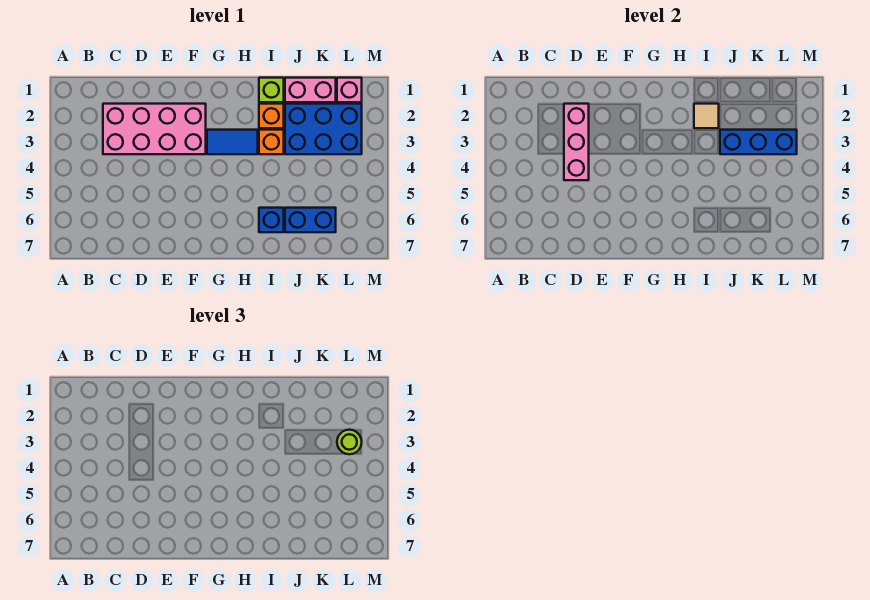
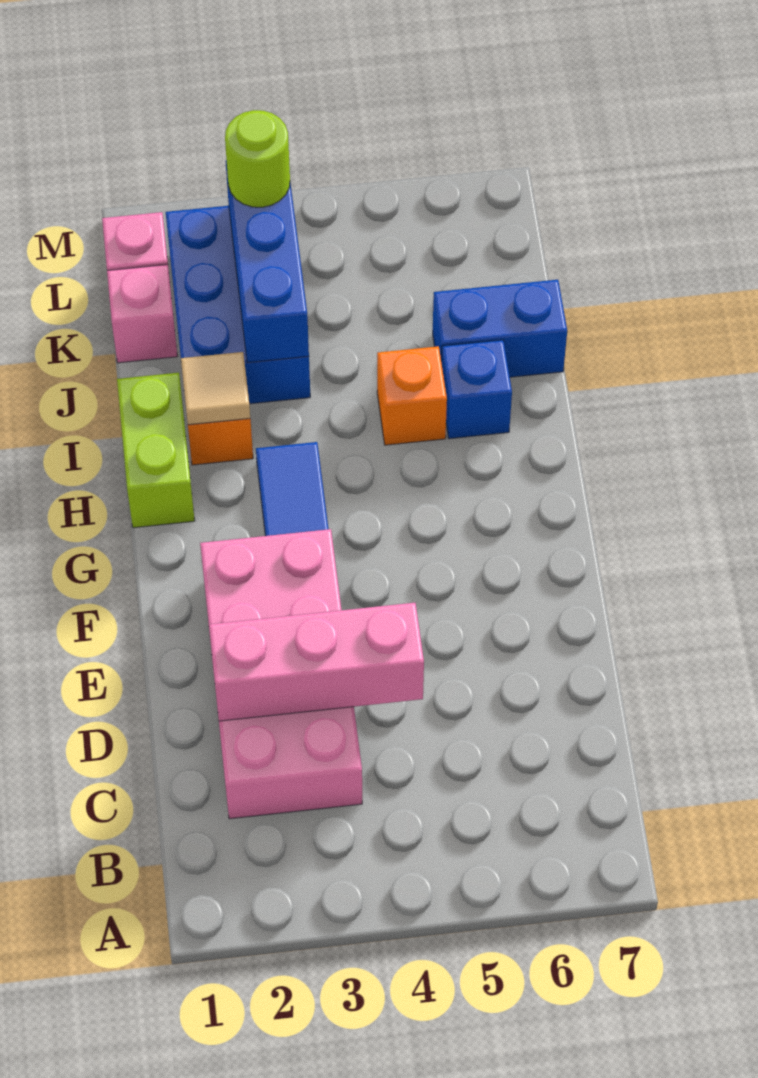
lime 1x1 brick [259,78,284,102] -> lime 1x2 brick [117,373,195,528]
orange 1x1 brick [259,130,284,154] -> orange 1x1 brick moved to [377,346,447,445]
pink 1x2 brick [285,78,336,102] -> pink 1x1 brick [107,265,177,363]
blue 1x2 brick [285,208,336,232] -> blue 1x2 brick turned to [433,280,567,377]

